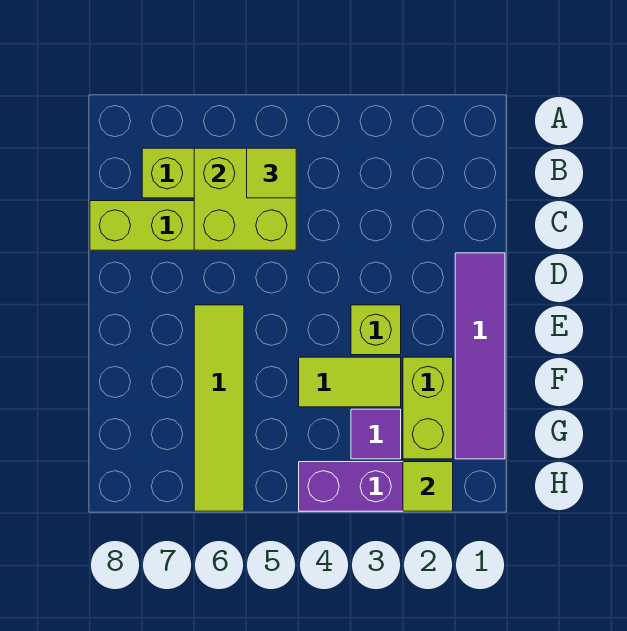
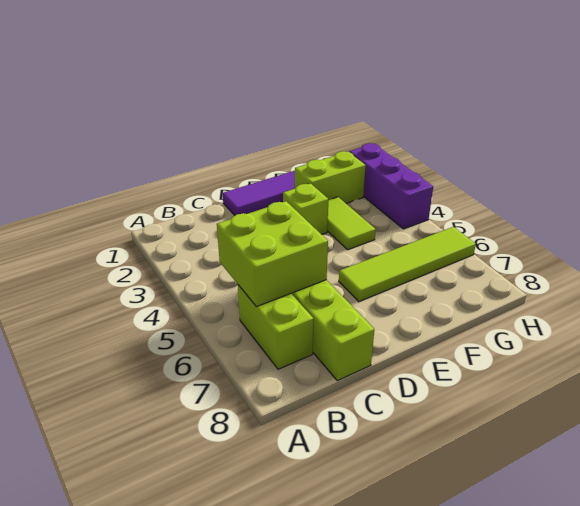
lime 1x1 tile [247,148,296,198] -> none
purple 1x1 tile [351,409,401,459] -> none
lime 1x1 tile [403,462,453,511] -> none

